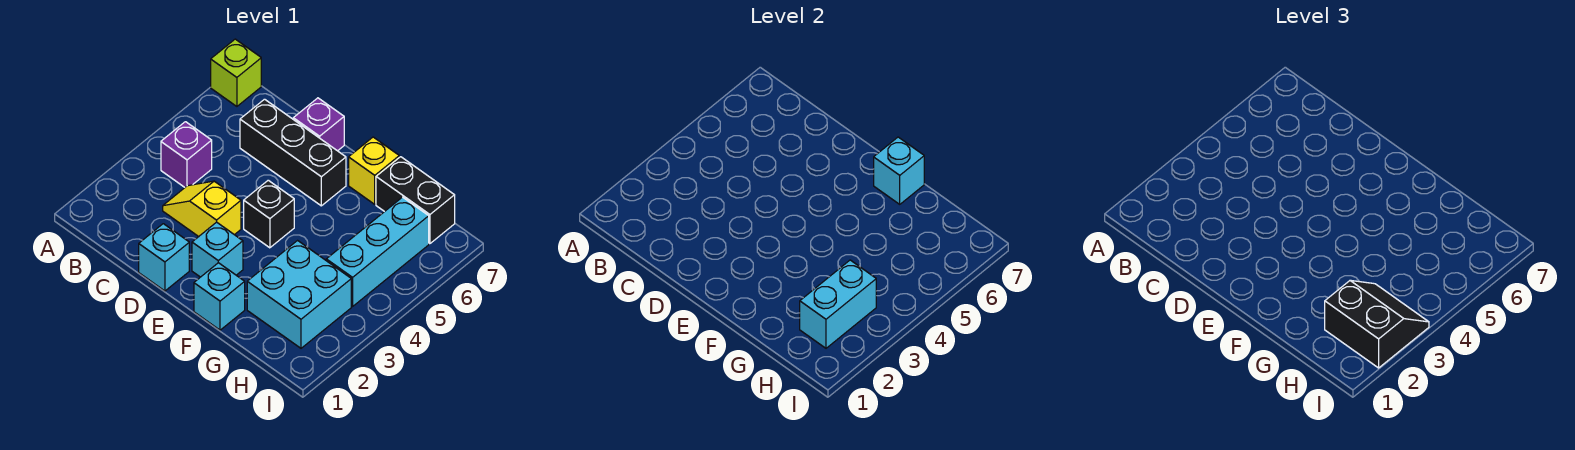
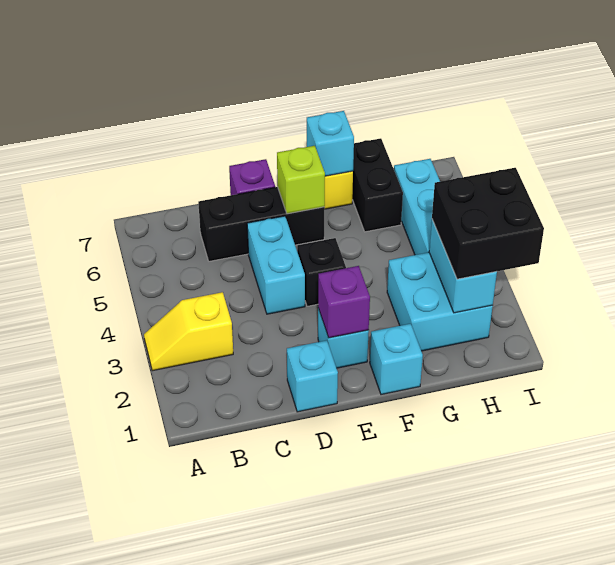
lime 1x1 brick [211,39,261,106] -> lime 1x1 brick moved to [277,146,325,214]
purple 1x1 brick [161,122,212,187] -> purple 1x1 brick moved to [318,266,370,338]
yellow 1x2 slope [163,181,241,237] -> yellow 1x2 slope moved to [144,292,233,371]
none -> cyan 1x2 brick [247,216,305,314]
black 1x2 brick [376,157,455,244] -> black 1x2 brick turned to [352,138,403,232]
black 2x2 slope [1325,280,1429,368] -> black 2x2 brick [432,168,544,279]

